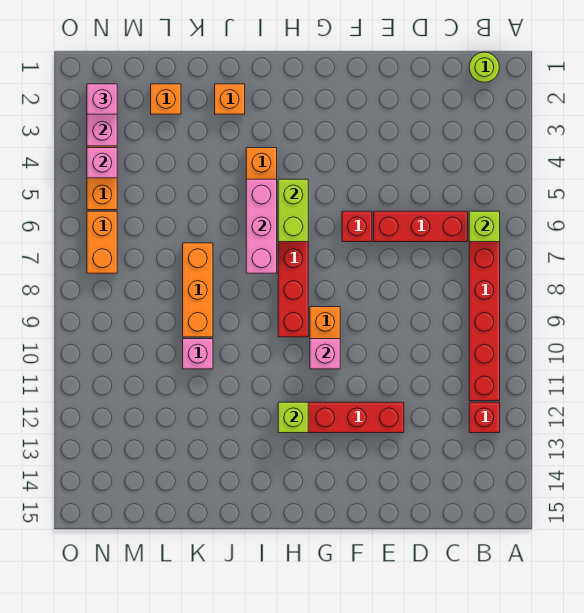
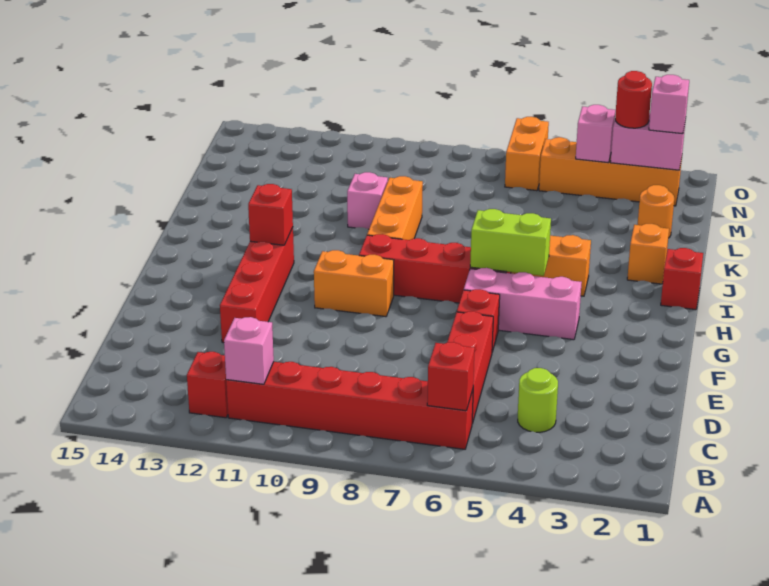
lime 1x1 round brick [469,52,499,82] -> lime 1x1 round brick moved to [518,368,558,432]
lime 1x1 brick [469,211,500,242] -> red 1x1 brick [427,342,475,411]
pink 1x1 brick [310,339,340,369] -> pink 1x1 brick moved to [224,317,274,384]
lime 1x1 brick [278,402,308,433] -> red 1x1 brick [248,184,293,245]
none -> red 1x1 brick [661,248,703,310]
pink 1x3 brick [246,179,277,273] -> pink 1x3 brick moved to [464,268,582,340]
orange 1x3 brick [183,243,213,337] -> orange 1x3 brick turned to [367,176,423,240]
orange 1x1 brick [151,84,181,114] -> orange 1x1 round brick [638,185,674,238]
none -> red 1x1 round brick [615,71,652,128]
orange 1x2 brick [87,211,117,273] -> orange 1x2 brick turned to [505,117,549,191]

